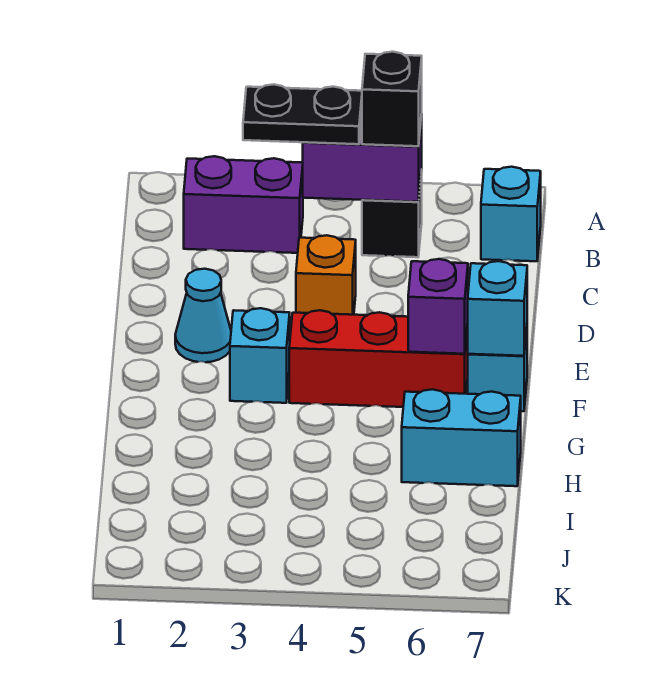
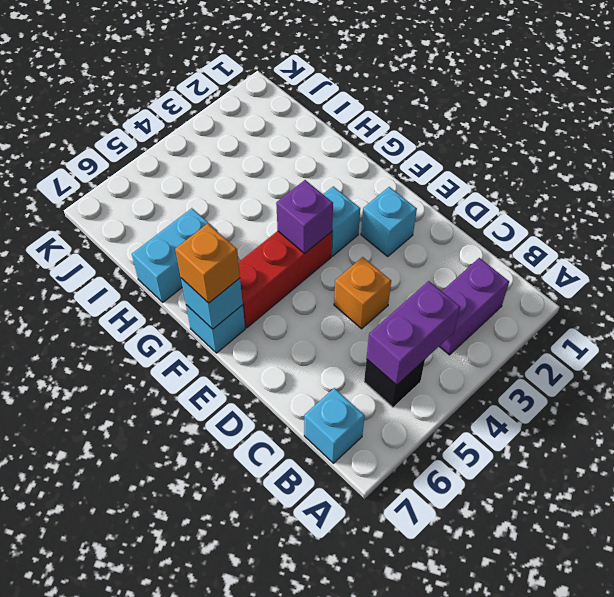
black 1x2 plate [243,84,362,144] -> none
black 1x1 brick [362,52,422,146] -> none
cyan 1x1 cone [175,269,231,362] -> cyan 1x1 brick [361,187,417,256]
purple 1x1 brick [408,259,468,354] -> purple 1x1 brick moved to [276,180,333,254]
none -> orange 1x1 brick [175,224,240,303]

